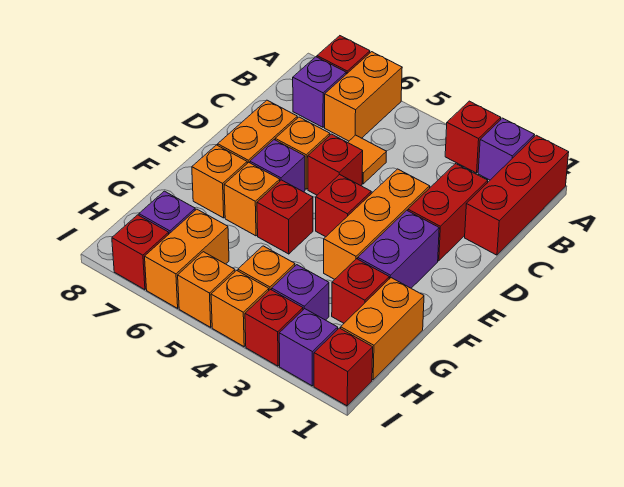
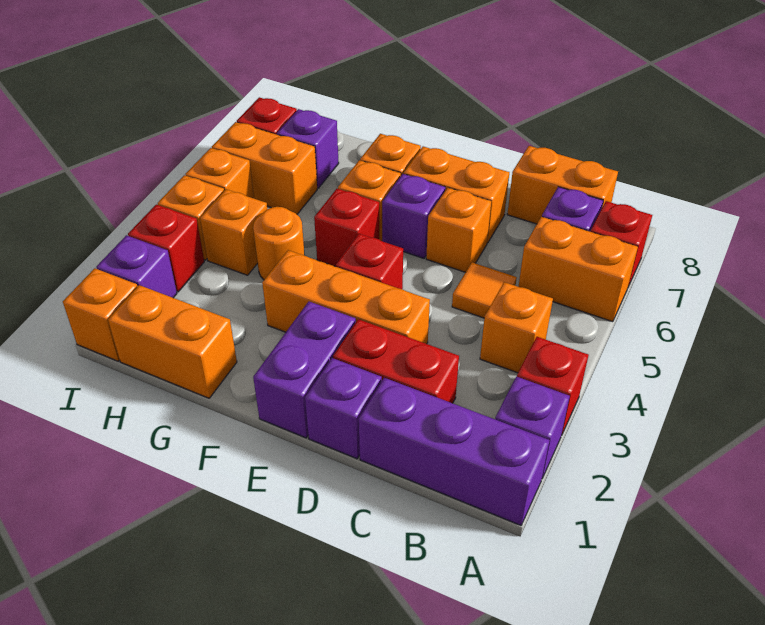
red 1x3 brick [465,135,569,255] -> purple 1x3 brick [359,378,550,525]
none -> orange 1x1 brick [480,282,553,373]
none -> orange 1x2 brick [507,146,618,224]
red 1x1 brick [308,134,363,195] -> none
purple 1x2 brick [358,210,439,288] -> purple 1x2 brick turned to [253,302,356,438]
red 1x1 brick [332,259,389,323] -> none
none -> orange 1x1 round brick [253,207,305,280]
purple 1x1 brick [272,265,329,320] -> purple 1x1 brick moved to [305,358,382,459]
red 1x1 brick [314,328,373,406] -> orange 1x1 brick [63,268,138,361]

